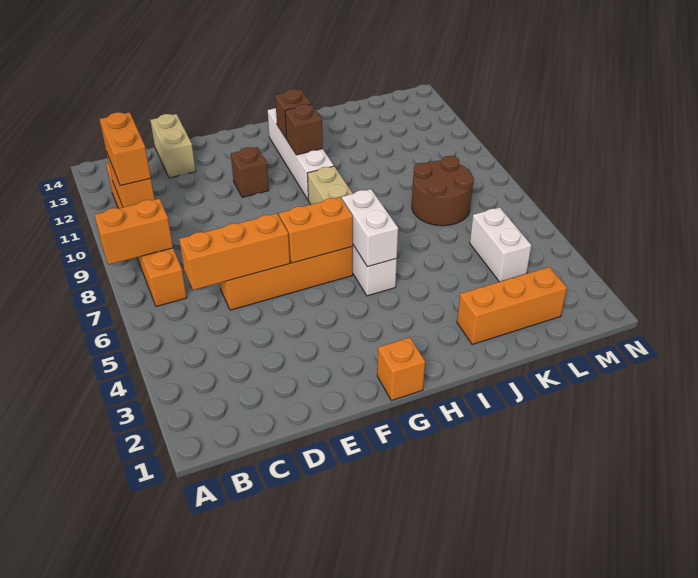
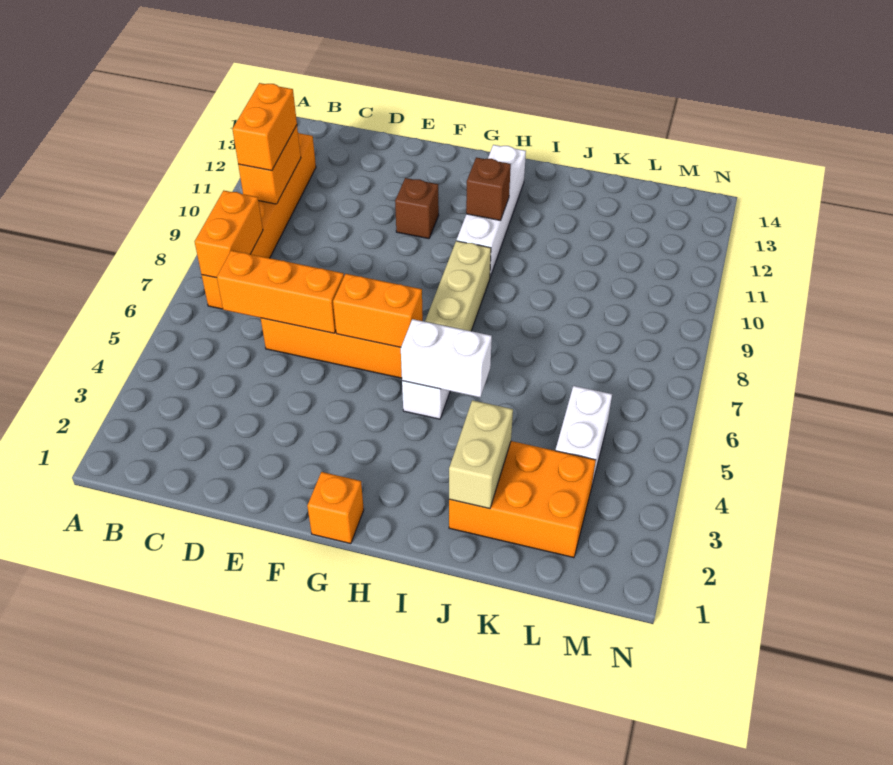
orange 1x2 brick [95,199,173,265] -> orange 1x2 brick turned to [195,191,263,278]
tan 1x2 brick [150,114,196,178] -> tan 1x2 brick moved to [449,400,513,509]
white 1x2 brick [342,189,398,267] -> white 1x2 brick turned to [401,319,492,397]
brown 1x1 brick [275,89,311,139] -> none
orange 1x3 brick [457,267,567,344] -> orange 2x3 brick [449,441,596,558]
brown 2x2 round brick [412,156,474,226] -> none

